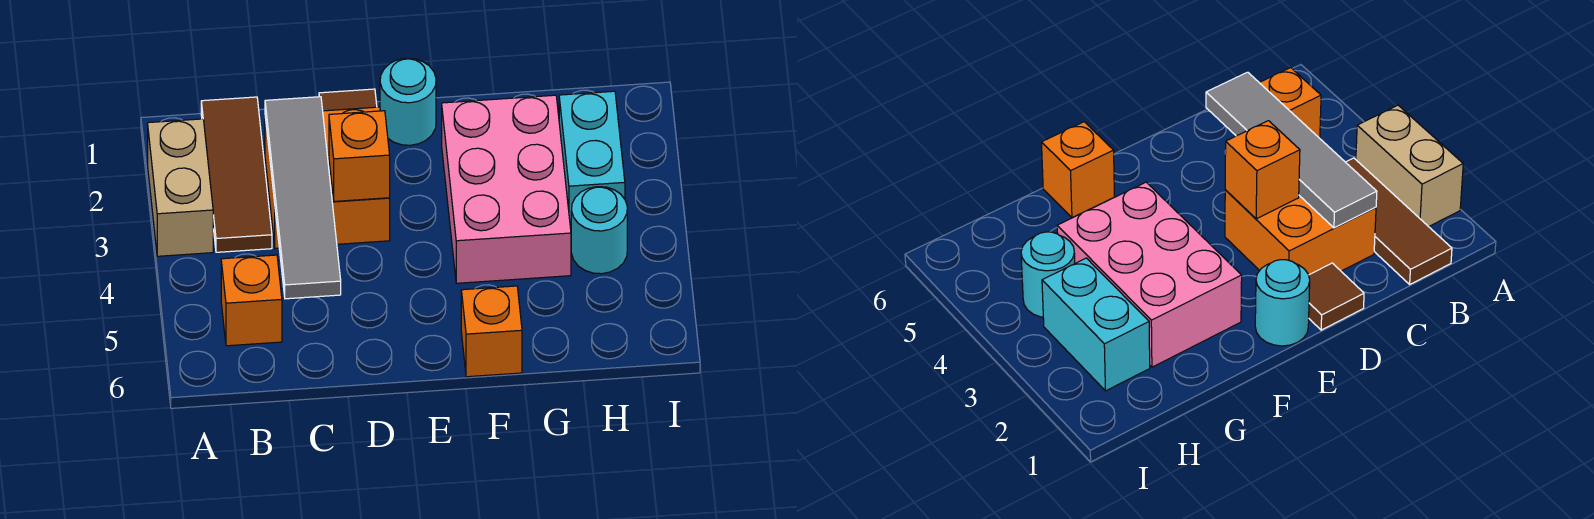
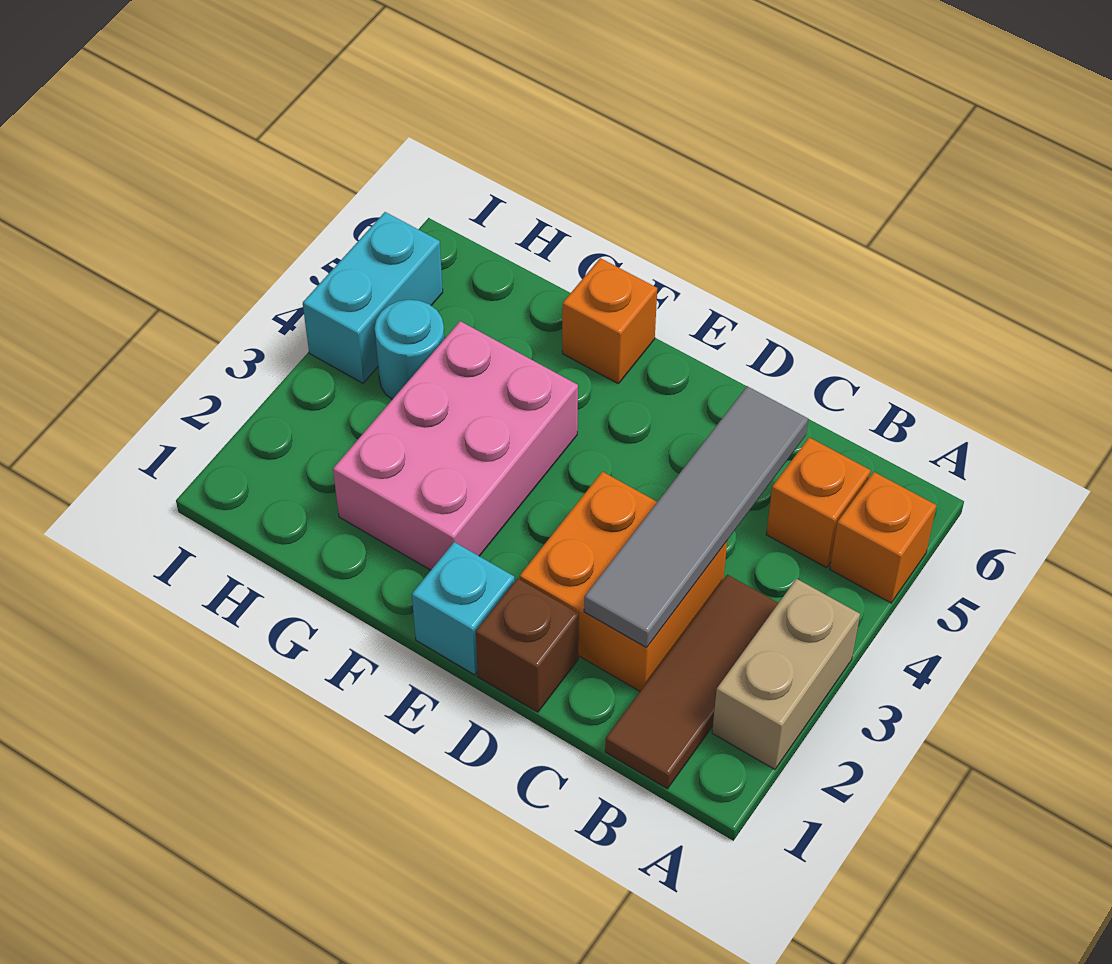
brown 1x1 tile [319,89,377,111] -> brown 1x1 brick [476,578,579,712]
orange 1x1 brick [329,111,390,201] -> orange 1x1 brick moved to [830,472,936,603]
cyan 1x1 round brick [380,58,436,145] -> cyan 1x1 brick [412,542,515,675]
cyan 1x2 brick [559,91,625,228] -> cyan 1x2 brick moved to [303,212,443,383]

